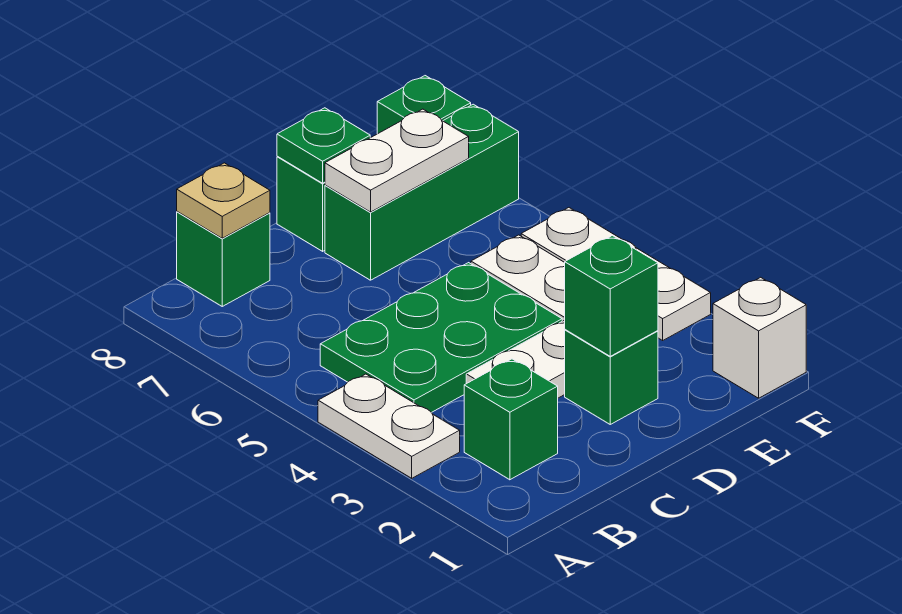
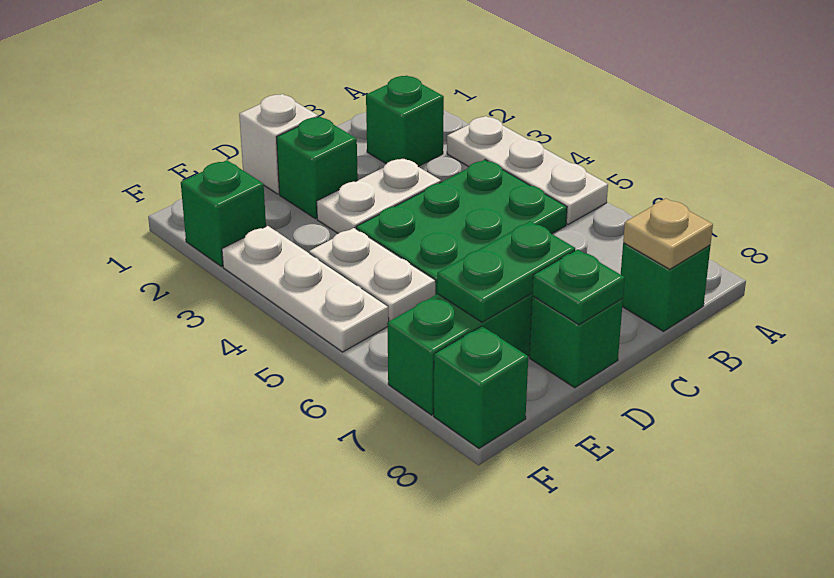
white 1x2 plate [318,374,460,478] -> white 1x3 plate [447,116,608,224]
green 1x1 brick [565,236,658,356] -> green 1x1 brick moved to [181,160,266,267]
white 1x2 plate [325,109,469,212] -> green 1x2 plate [437,221,575,322]
white 1x1 brick [713,277,806,398] -> white 1x1 brick moved to [239,94,318,194]

